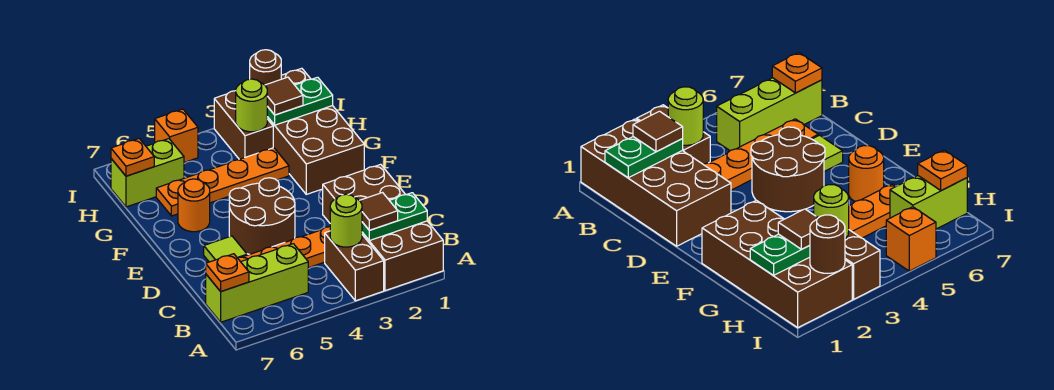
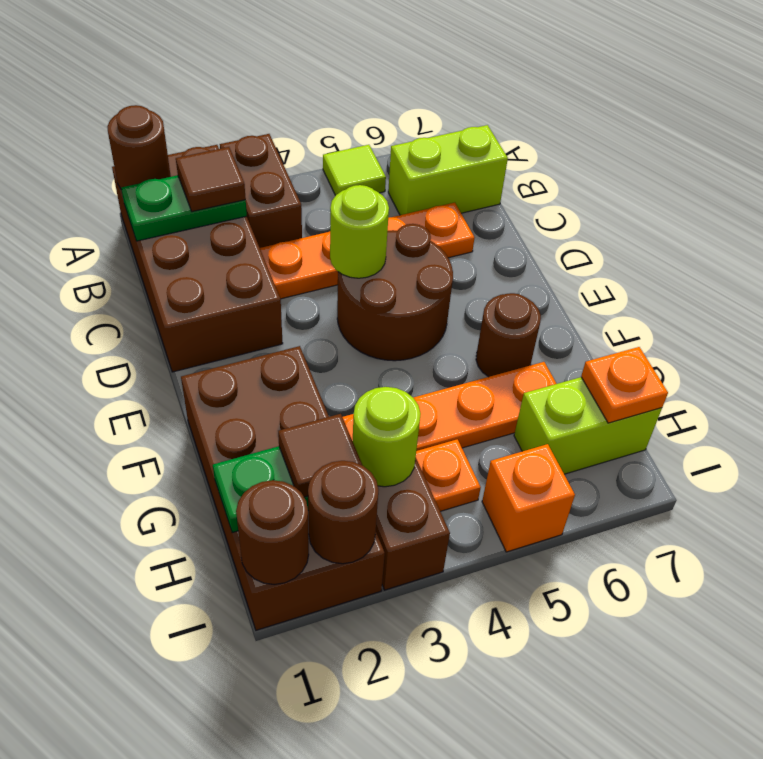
none -> brown 1x1 round brick [107,105,171,189]
lime 1x1 round brick [330,194,362,247] -> lime 1x1 round brick moved to [330,185,389,278]
lime 1x3 brick [206,244,308,322] -> lime 1x2 brick [388,125,508,215]
orange 1x1 plate [206,254,249,291] -> orange 1x1 plate moved to [416,439,481,511]
lime 1x1 tile [204,236,247,262] -> lime 1x1 tile moved to [323,145,386,196]
orange 1x1 round brick [178,179,210,232] -> brown 1x1 round brick [476,293,541,377]
none -> brown 1x1 round brick [236,480,309,585]

